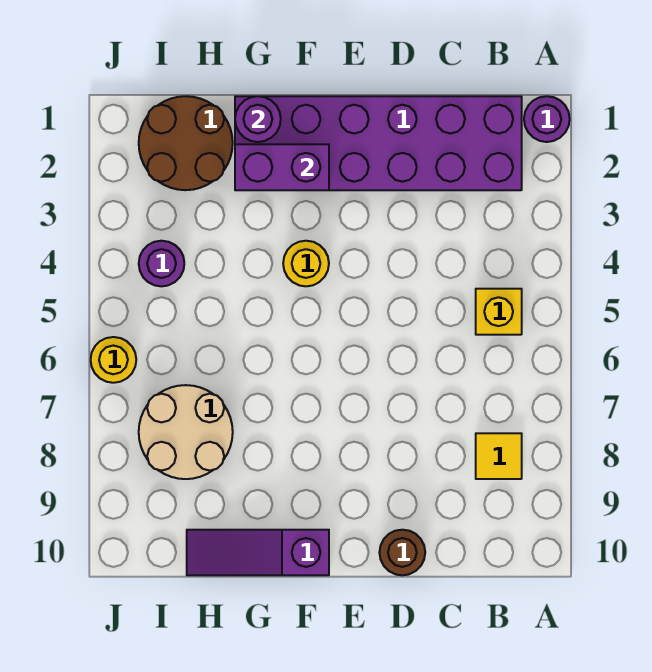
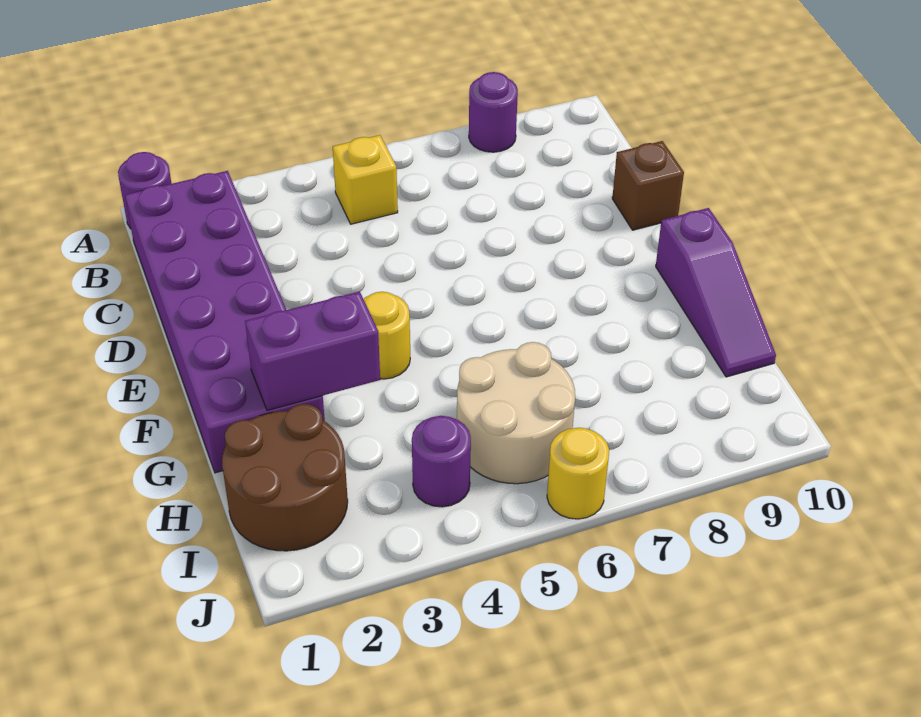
yellow 1x1 tile [476,433,522,479] -> none
brown 1x1 round brick [379,530,425,575] -> brown 1x1 brick [612,141,684,230]
purple 1x2 brick [235,144,329,190] -> purple 1x2 brick turned to [245,291,380,410]
purple 1x1 round brick [235,96,281,142] -> purple 1x1 round brick moved to [469,72,518,152]
tan 2x2 round brick [139,385,233,479] -> tan 2x2 round brick moved to [457,342,575,484]

